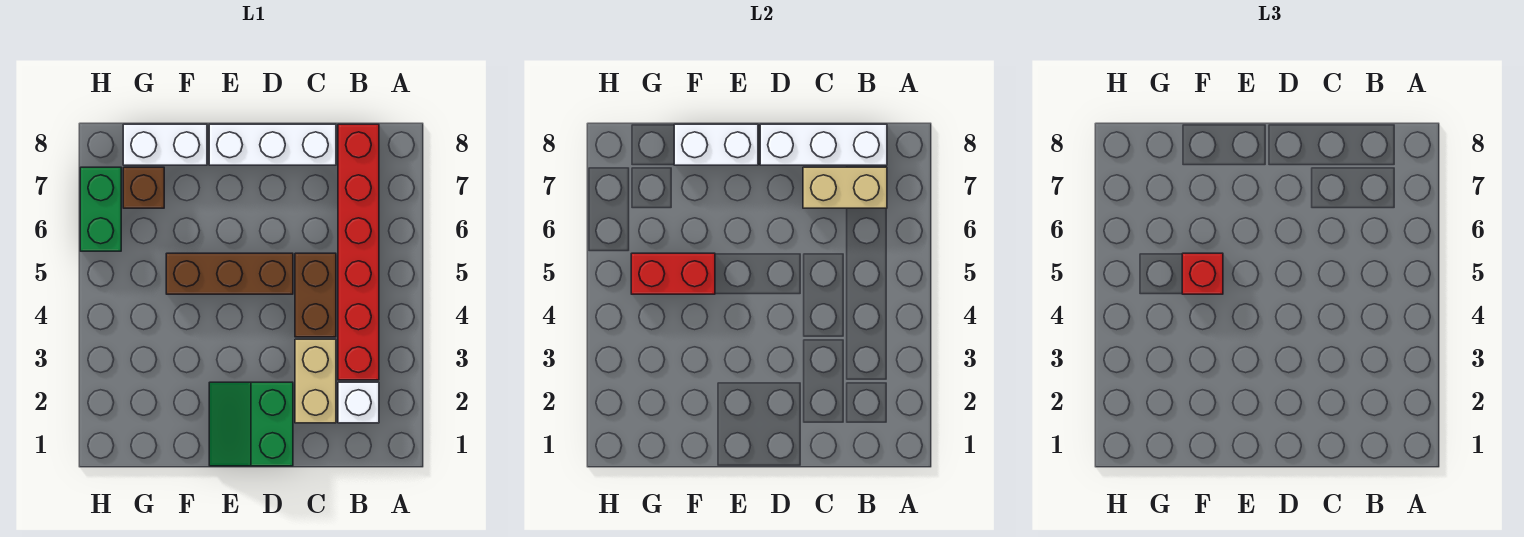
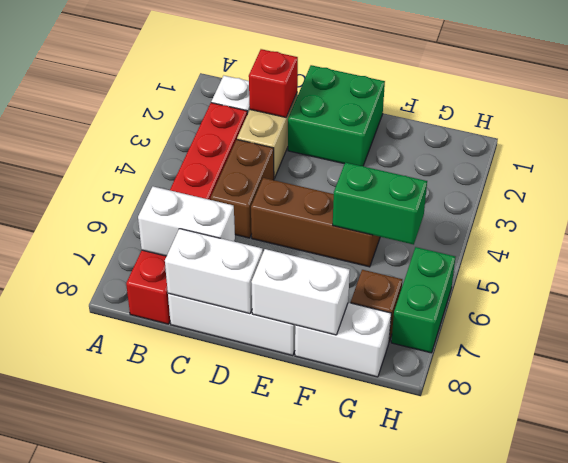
tan 1x2 brick [803,167,887,208] -> white 1x2 brick [138,187,235,256]
white 1x3 brick [760,124,887,165] -> white 1x2 brick [165,229,263,314]
green 2x2 slope [209,382,293,466] -> green 2x2 brick [288,65,385,166]
red 1x2 brick [631,253,715,294] -> green 1x2 brick [333,162,427,245]
red 1x1 brick [1182,253,1223,294] -> red 1x1 brick moved to [249,49,298,117]

